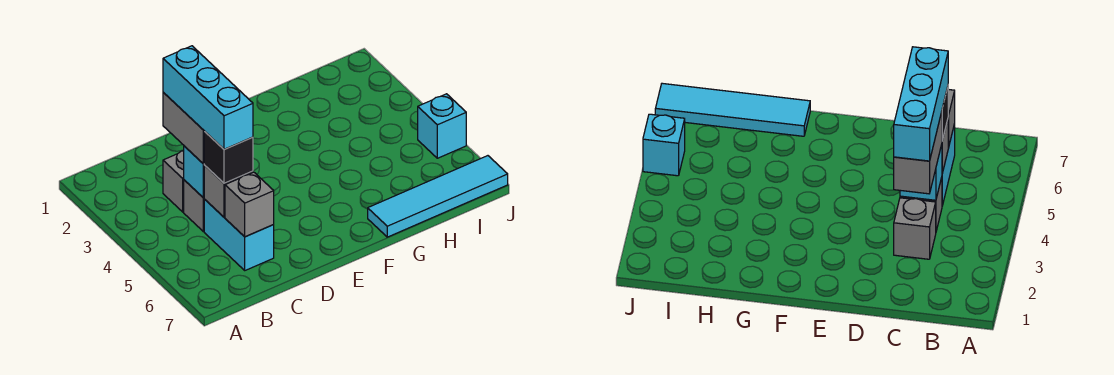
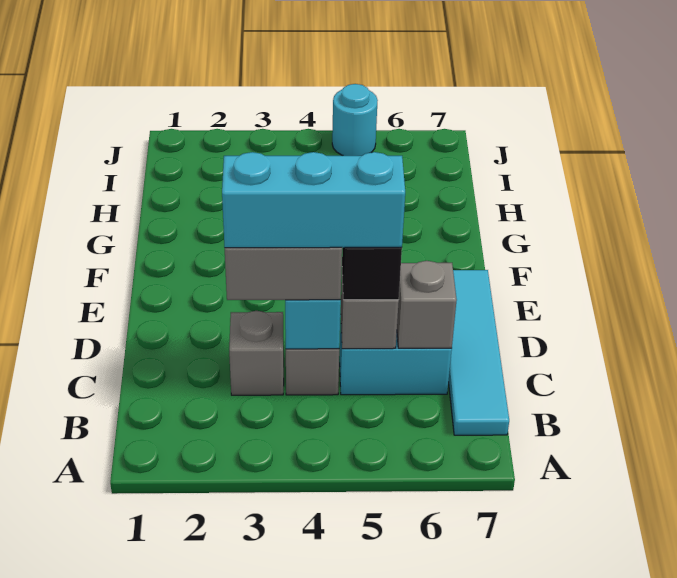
cyan 1x4 tile [368,156,508,237] -> cyan 1x4 tile moved to [448,270,509,435]
cyan 1x1 brick [418,94,466,158] -> cyan 1x1 round brick [332,84,378,156]

